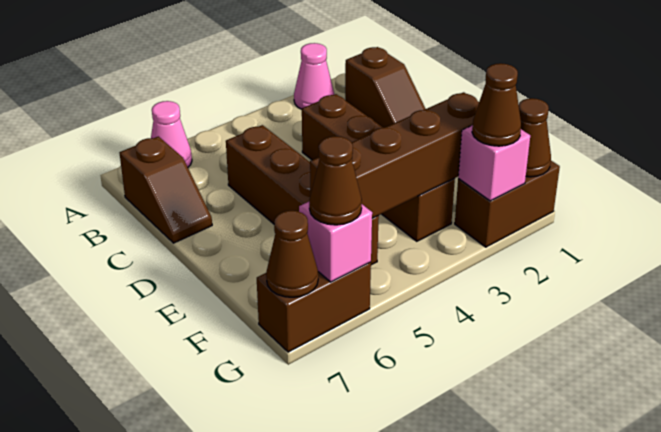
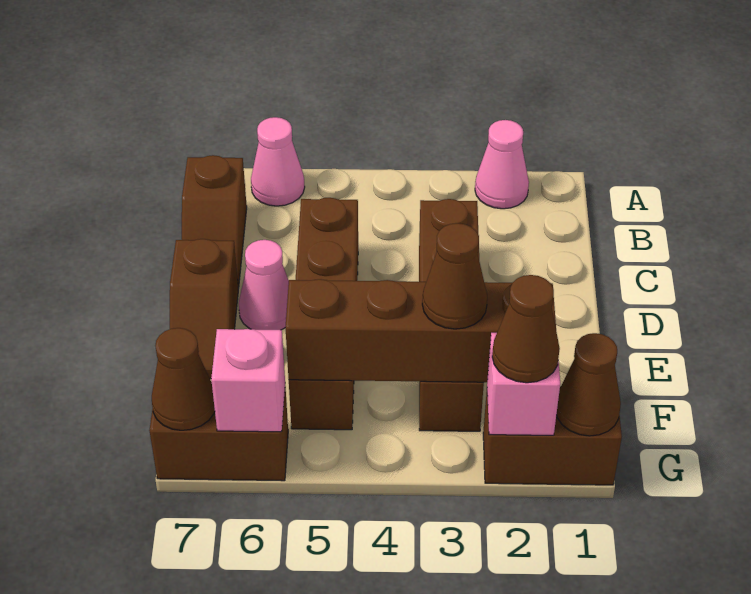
brown 1x2 slope [345,47,425,128] -> brown 1x2 slope moved to [170,239,238,379]
none -> pink 1x1 cone [239,240,289,330]
brown 1x1 cone [309,136,362,225] -> brown 1x1 cone moved to [422,223,487,329]

